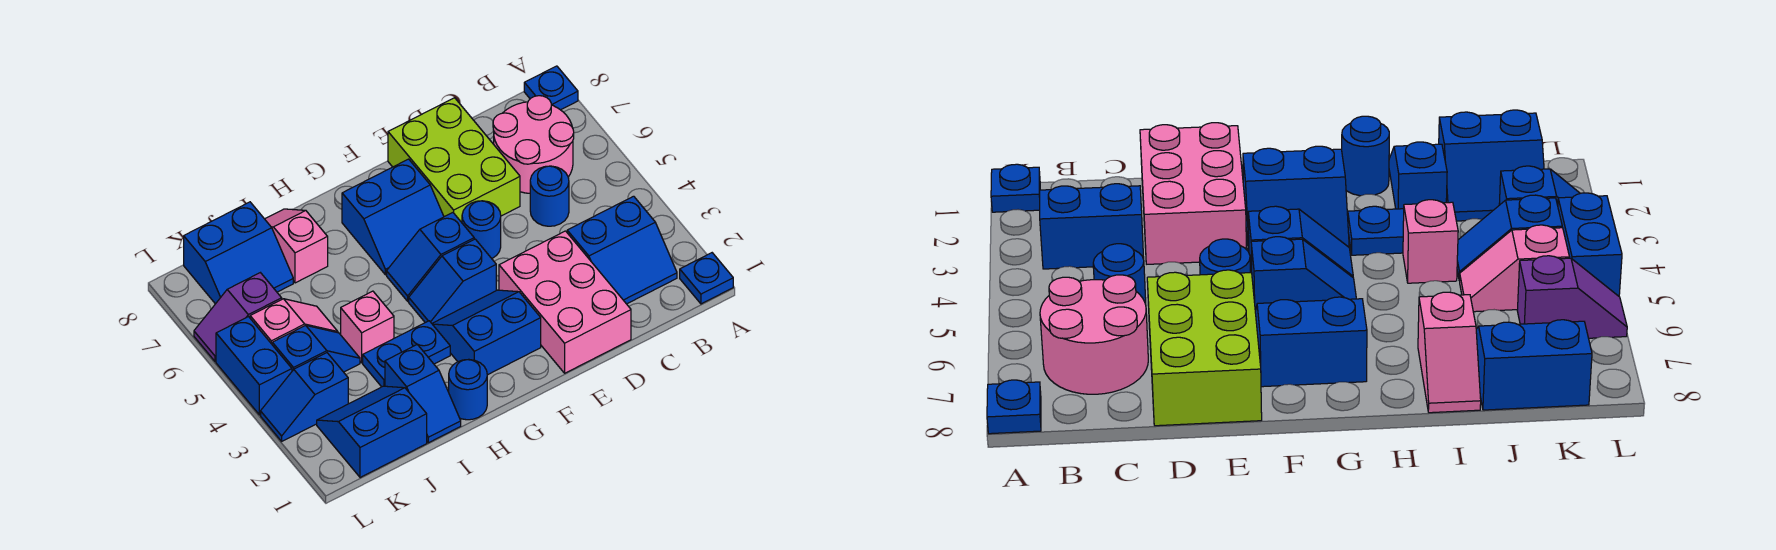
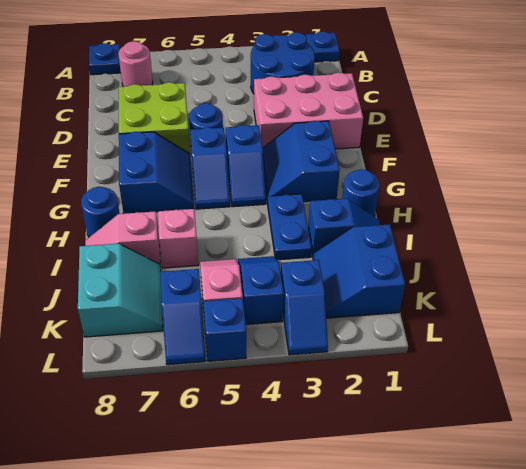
blue 2x2 slope [567,196,677,304] -> blue 2x2 round brick [251,32,315,94]
pink 2x2 round brick [493,96,574,193] -> pink 1x1 round brick [118,41,153,87]
blue 1x1 round brick [530,166,569,226] -> blue 1x1 round brick moved to [81,187,120,237]
lime 2x3 brick [388,98,520,222] -> lime 2x2 brick [119,82,190,154]
pink 1x1 brick [341,291,394,363] -> pink 1x1 brick moved to [158,209,198,268]
blue 2x2 slope [184,202,293,304] -> cyan 2x2 slope [78,244,163,337]
purple 1x2 slope [194,273,282,362] -> blue 1x2 slope [160,269,206,365]
blue 1x2 brick [216,317,292,415] -> blue 1x1 brick [203,298,246,361]

